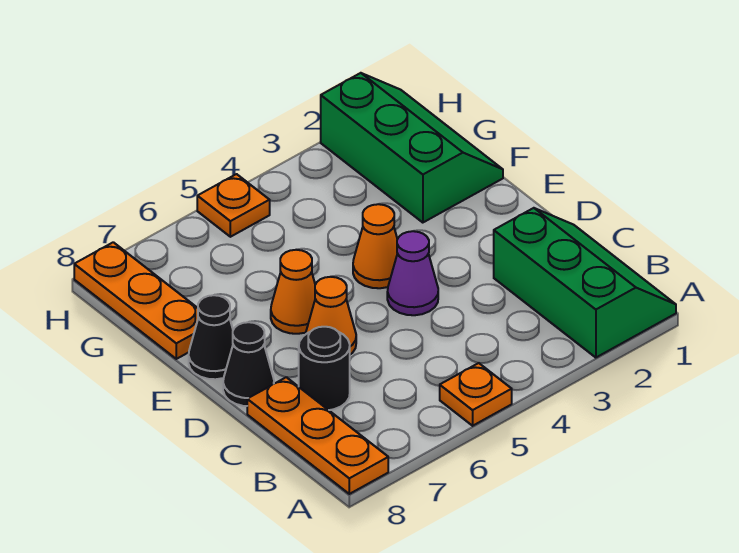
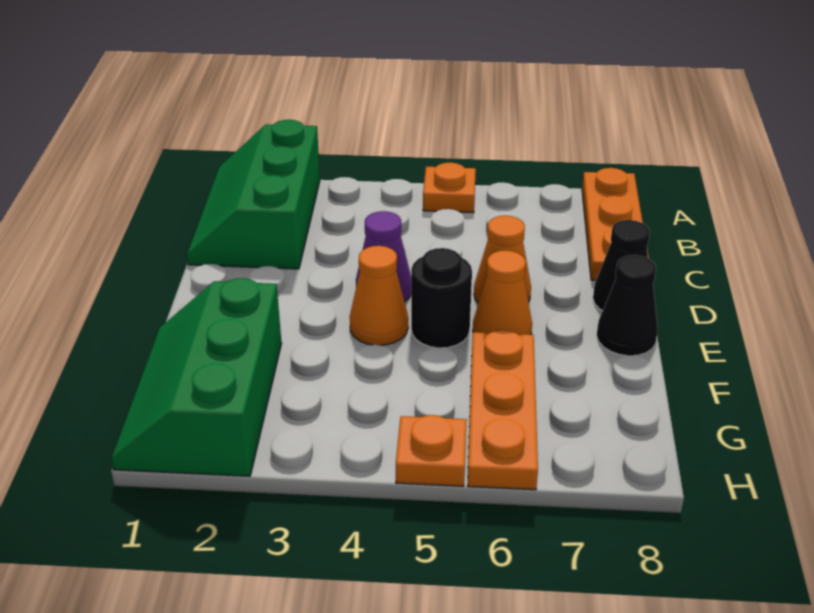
black 1x1 round brick [299,327,350,410] -> black 1x1 round brick moved to [411,248,472,348]
orange 1x3 plate [74,242,198,359] -> orange 1x3 plate moved to [468,330,538,490]

